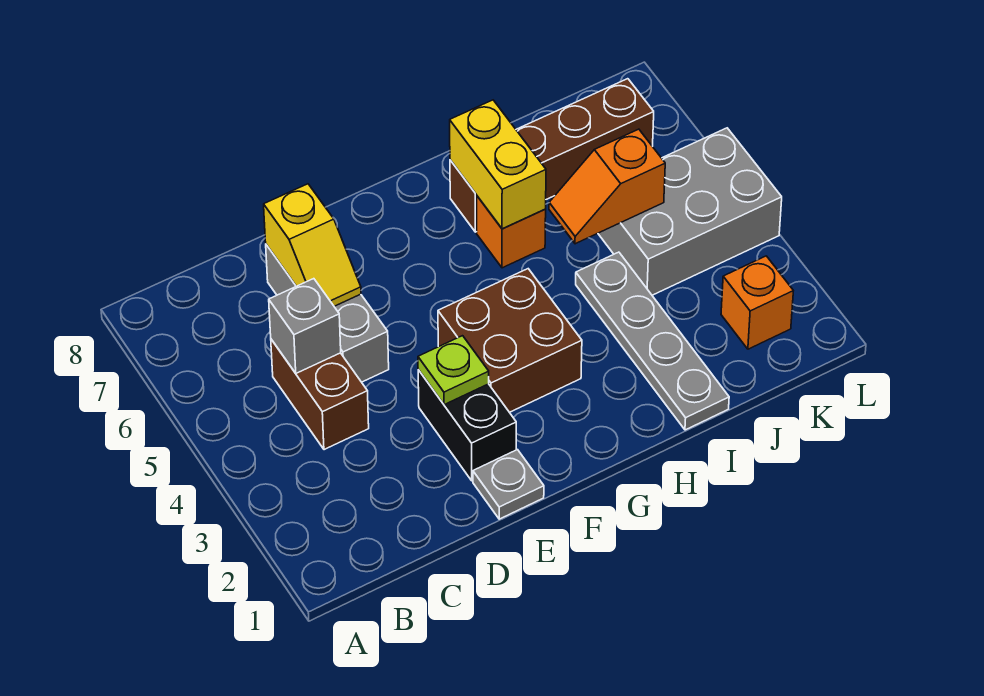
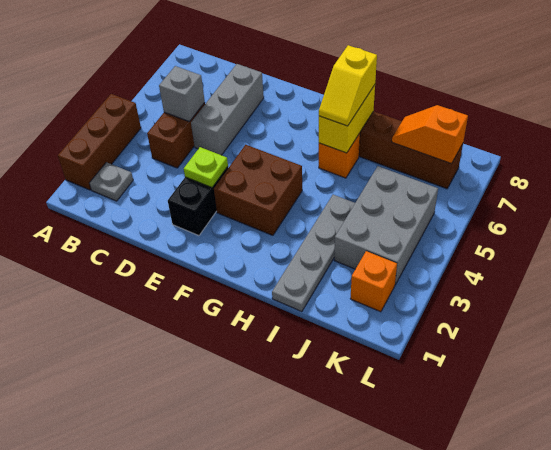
none -> brown 1x3 brick [58,94,141,190]
yellow 1x2 slope [264,184,361,306] -> yellow 1x2 slope moved to [319,45,377,126]
grey 1x1 plate [473,450,544,519] -> grey 1x1 plate moved to [89,162,133,201]
orange 1x2 slope [549,129,665,244] -> orange 1x2 slope moved to [392,105,468,164]
grey 2x3 brick [598,128,782,295] -> grey 2x3 brick turned to [334,166,438,285]

